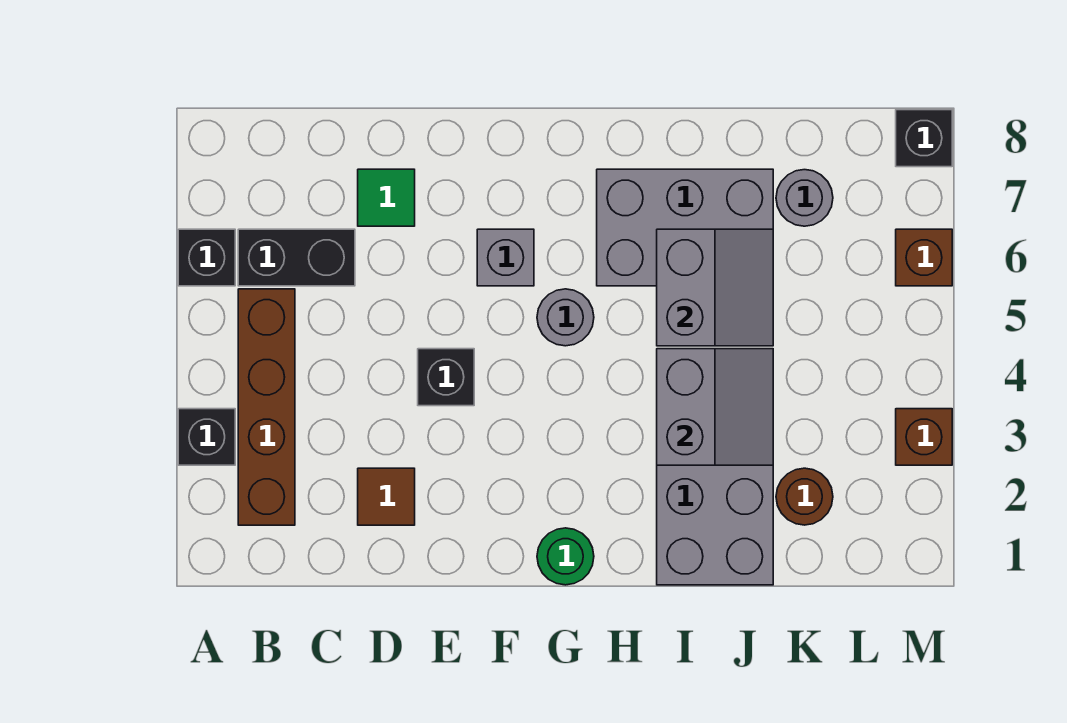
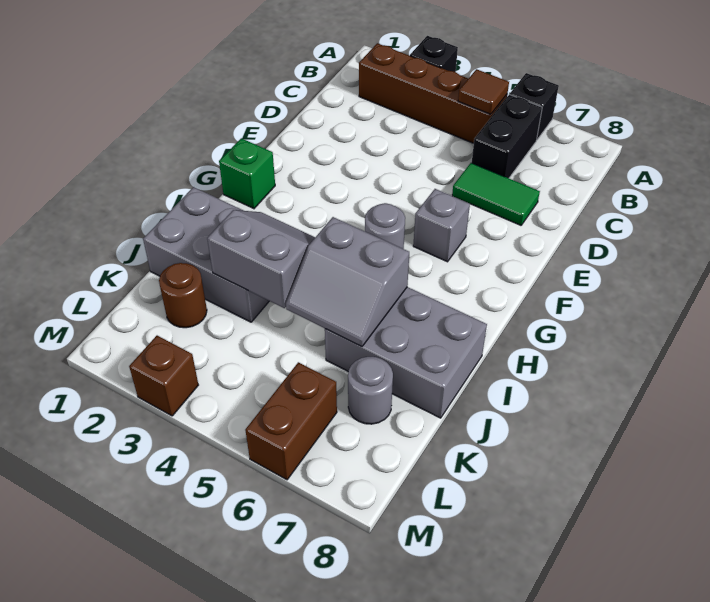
brown 1x1 tile [358,468,415,525] -> brown 1x1 tile moved to [458,69,509,114]
green 1x1 tile [358,169,415,226] -> green 1x2 tile [452,163,540,225]
black 1x1 brick [418,349,474,406] -> none
green 1x1 round brick [537,528,594,585] -> green 1x1 brick [219,138,275,209]
grey 2x3 brick [597,169,773,286] -> grey 2x3 brick turned to [325,287,487,418]
grey 2x2 slope [657,349,773,465] -> grey 2x2 slope turned to [207,210,315,308]
brown 1x1 brick [896,229,952,286] -> brown 1x2 brick [245,362,337,480]
black 1x1 brick [896,110,952,167] -> none

